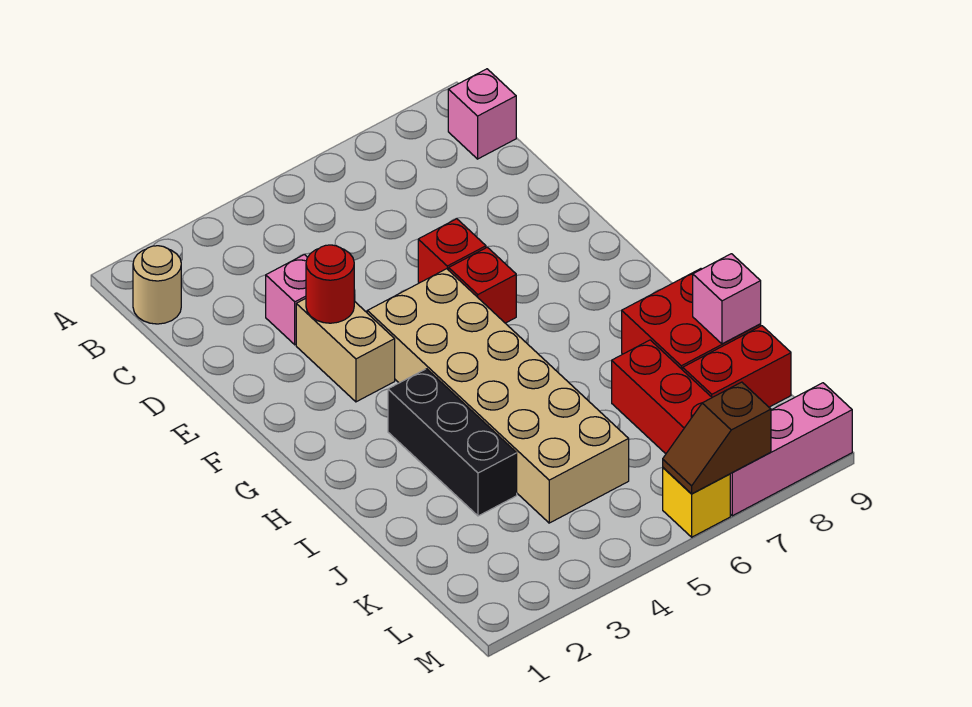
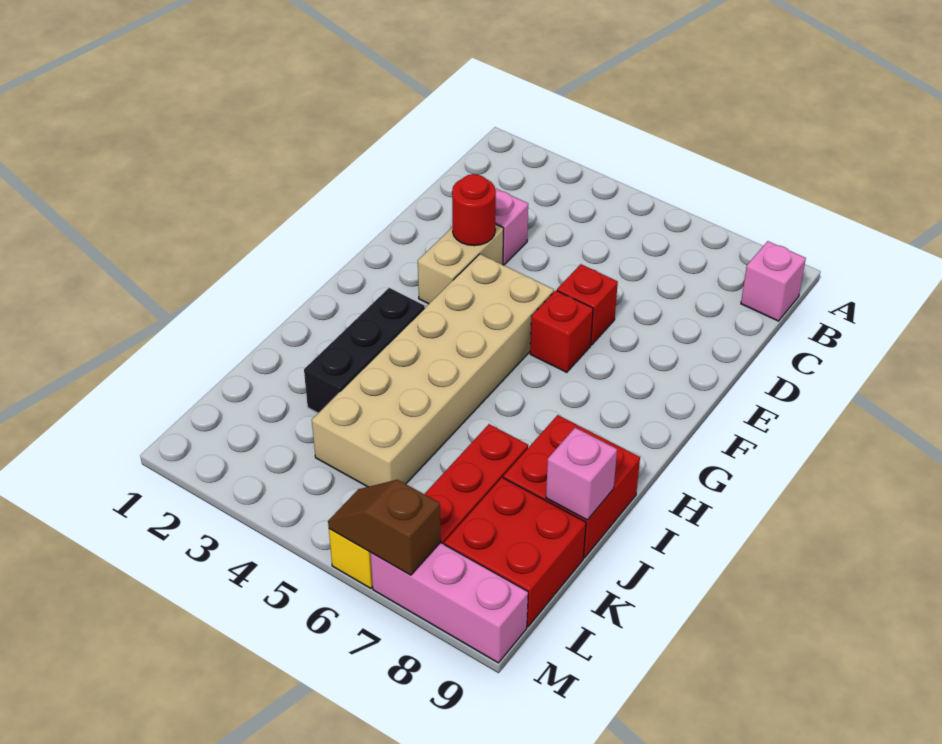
tan 1x1 round brick [133,246,181,324] -> none
red 1x2 brick [683,326,791,407] -> red 2x2 brick [444,478,586,627]

